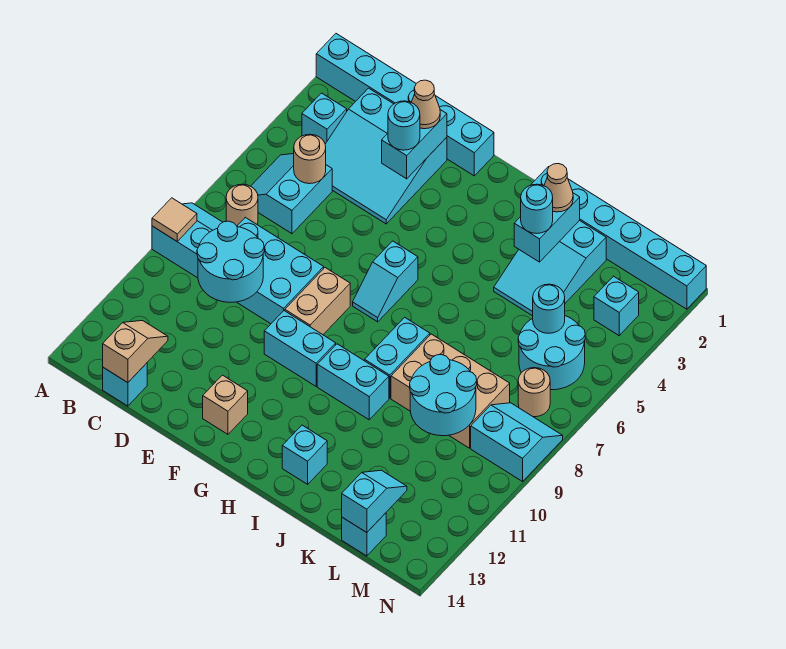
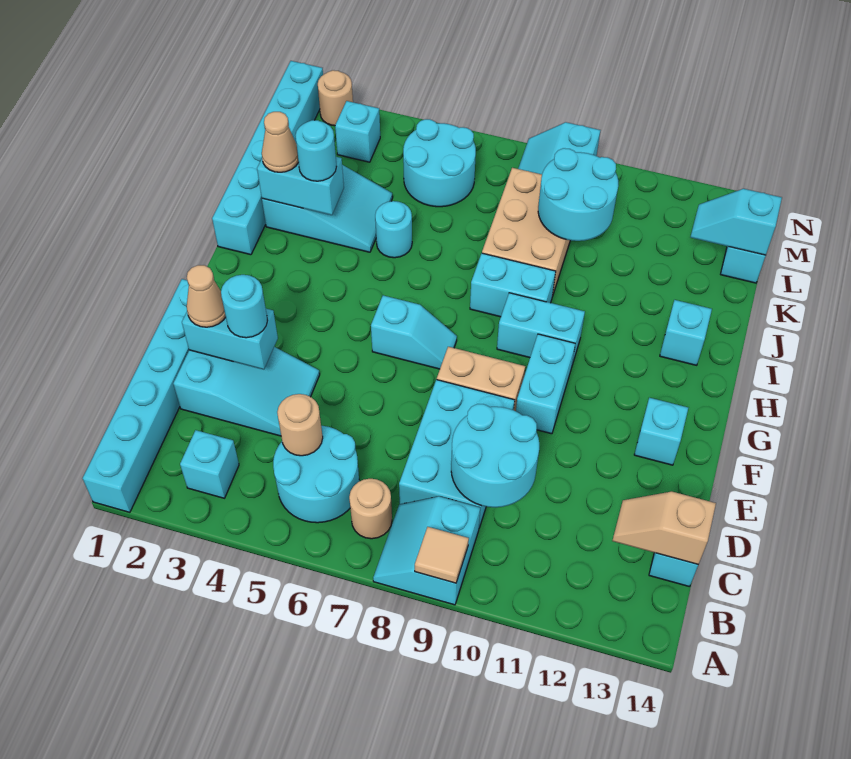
cyan 2x2 slope [251,154,332,234] -> cyan 2x2 round brick [273,426,359,523]
cyan 3x3 slope [325,88,447,224] -> cyan 2x3 slope [173,347,320,436]
tan 1x1 brick [203,375,248,434] -> cyan 1x1 brick [634,398,688,465]
cyan 1x2 brick [317,344,389,420] -> cyan 1x2 brick turned to [497,293,585,365]
cyan 1x1 round brick [533,284,565,333] -> cyan 1x1 round brick moved to [375,201,412,258]
tan 1x1 round brick [518,368,550,417] -> tan 1x1 round brick moved to [318,70,353,126]

